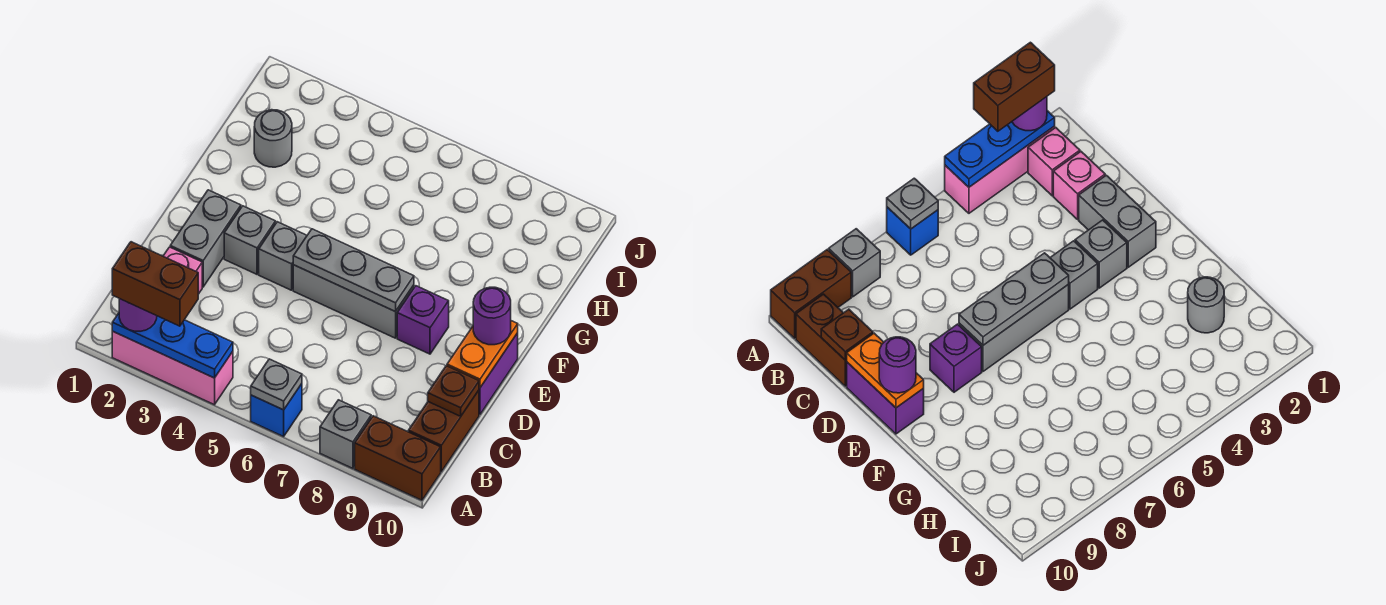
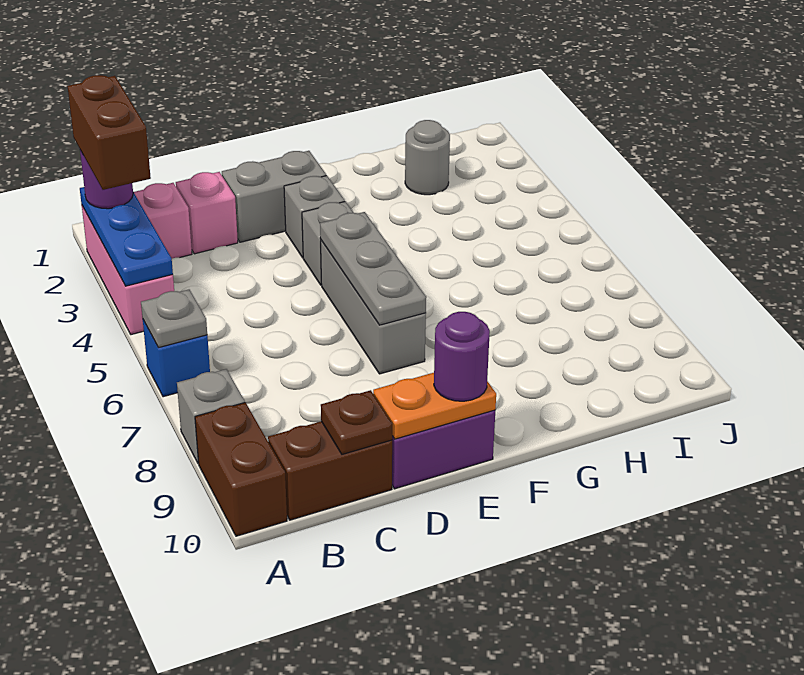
purple 1x1 brick [397,286,449,354] -> none

